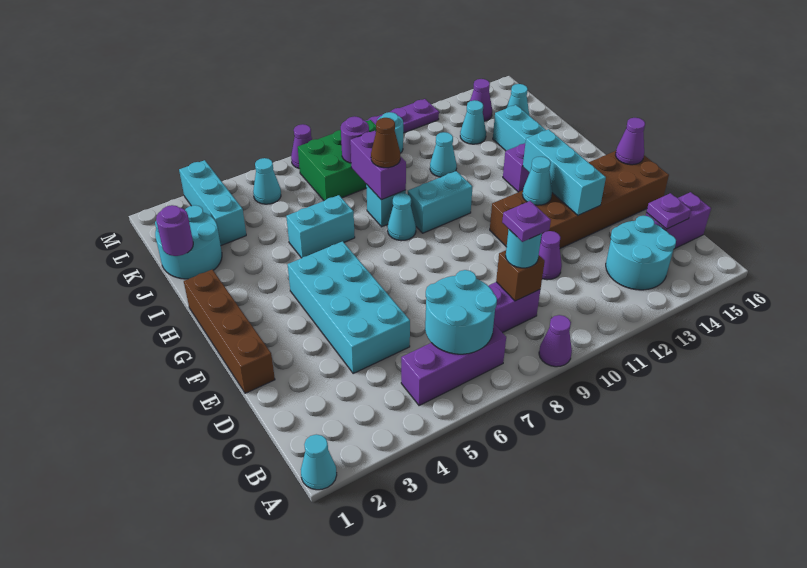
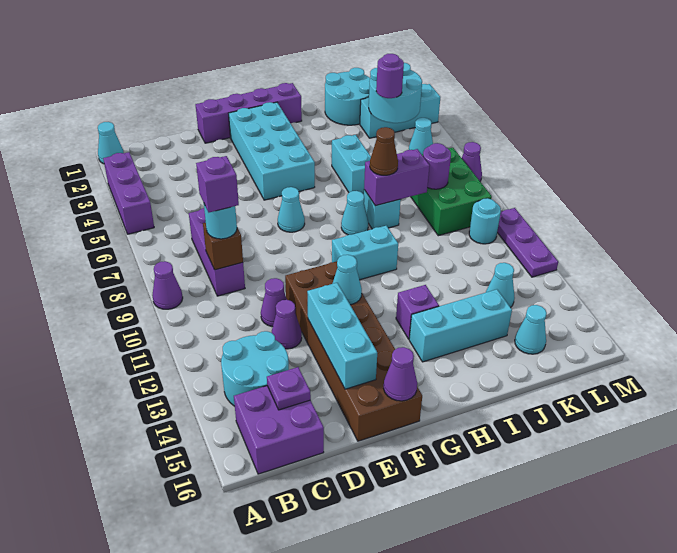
purple 1x3 brick [401,324,506,406] -> purple 1x3 brick moved to [103,152,154,234]
cyan 2x2 round brick [425,270,497,354] -> cyan 2x2 round brick moved to [369,63,422,123]
purple 1x1 plate [502,201,551,242] -> purple 1x1 brick [196,156,239,212]
purple 1x2 brick [646,192,711,249] -> purple 2x2 brick [234,386,324,474]
cyan 2x4 brick [288,241,410,373] -> cyan 2x4 brick turned to [229,102,315,200]
brown 1x4 brick [184,269,275,393] -> purple 1x4 brick [196,83,302,143]
cyan 1x3 brick [523,129,606,215] -> cyan 1x3 brick turned to [307,283,377,389]
cyan 1x2 brick [408,171,473,233] -> cyan 1x2 brick turned to [332,226,398,280]
purple 1x1 round brick [156,205,193,256] -> purple 1x1 round brick moved to [376,54,404,98]
cyan 1x1 cone [430,132,457,177] -> cyan 1x1 cone moved to [278,187,305,232]
purple 1x1 cone [470,79,492,121] -> purple 1x1 cone moved to [271,300,302,349]

